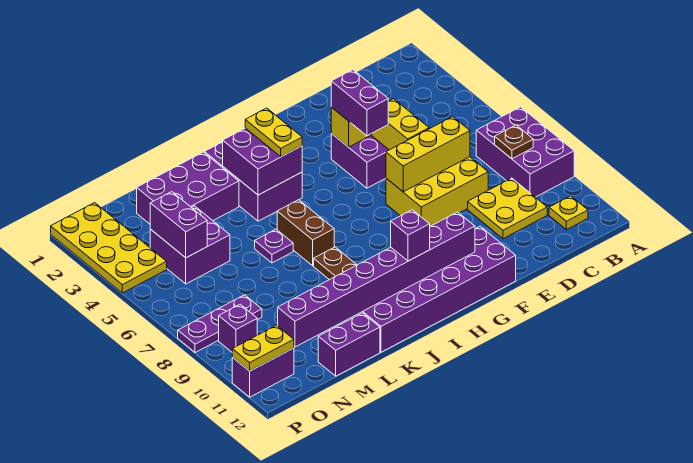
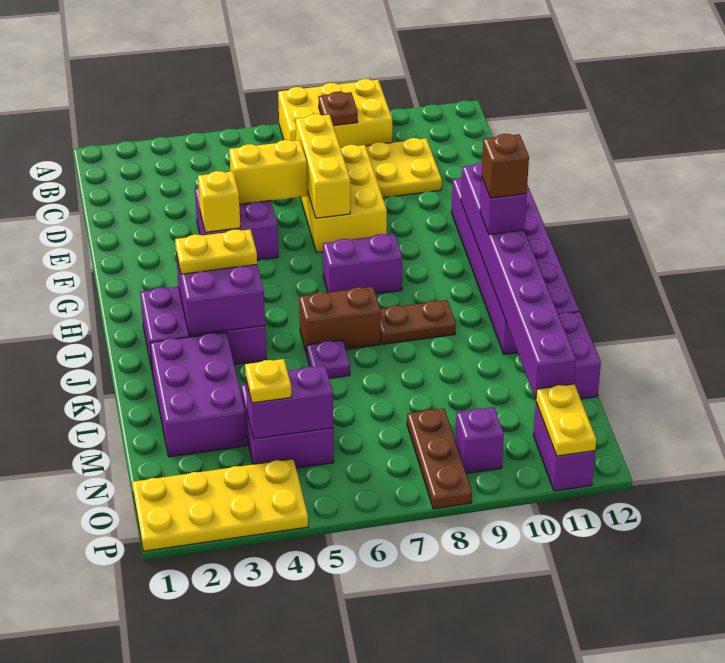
purple 2x3 brick [476,107,574,197] -> yellow 2x3 brick [278,79,392,148]
yellow 1x1 plate [549,196,588,230] -> yellow 1x1 plate moved to [245,359,291,403]
purple 1x2 brick [331,70,389,136] -> purple 1x2 brick moved to [323,234,402,294]
none -> brown 1x1 brick [482,134,529,198]
purple 1x3 plate [178,295,262,353] -> brown 1x3 plate [407,408,472,509]

